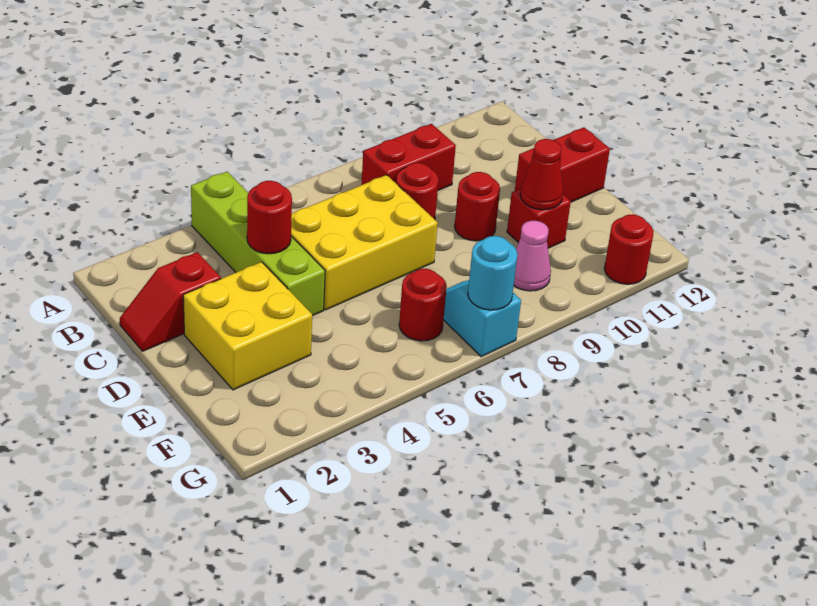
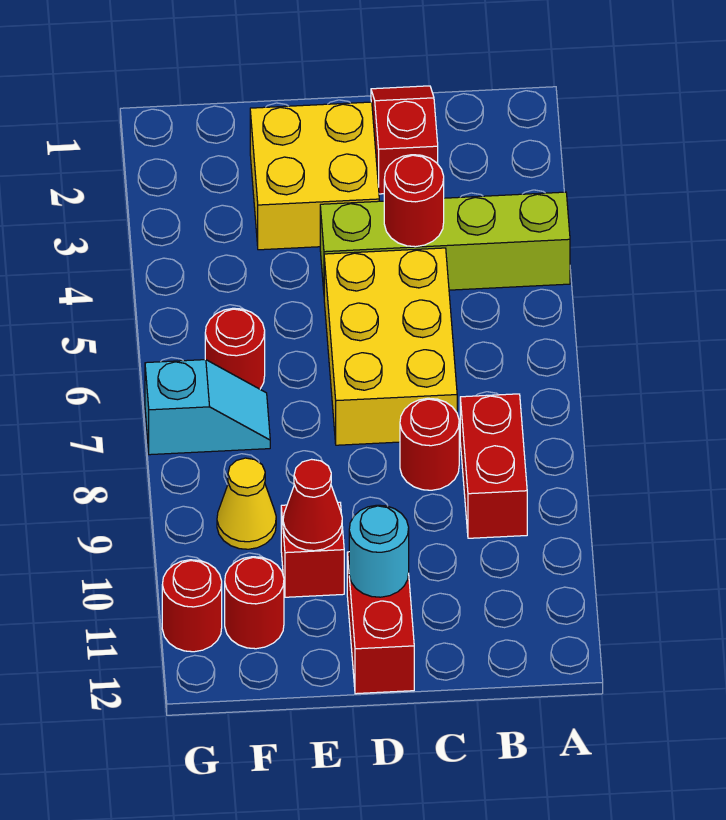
red 1x1 round brick [454,172,500,241] -> red 1x1 round brick moved to [225,557,284,649]
pink 1x1 cone [514,221,551,291] -> yellow 1x1 cone [217,458,276,549]
cyan 1x1 round brick [468,236,518,310] -> cyan 1x1 round brick moved to [349,505,409,597]

